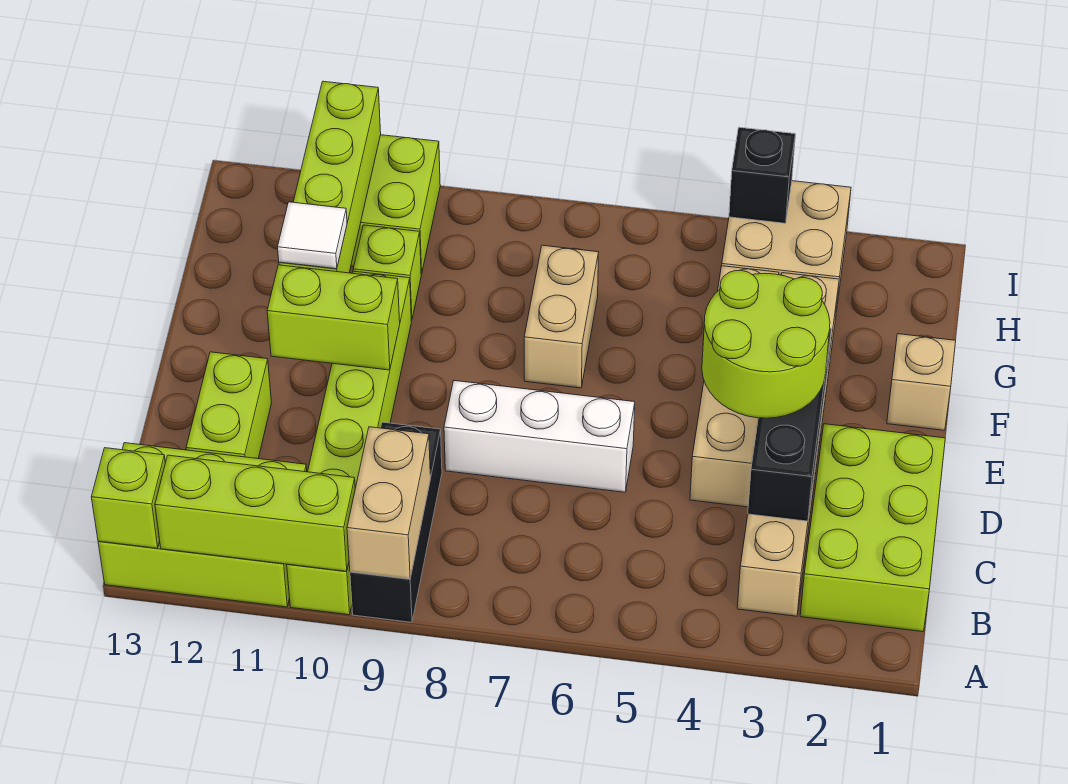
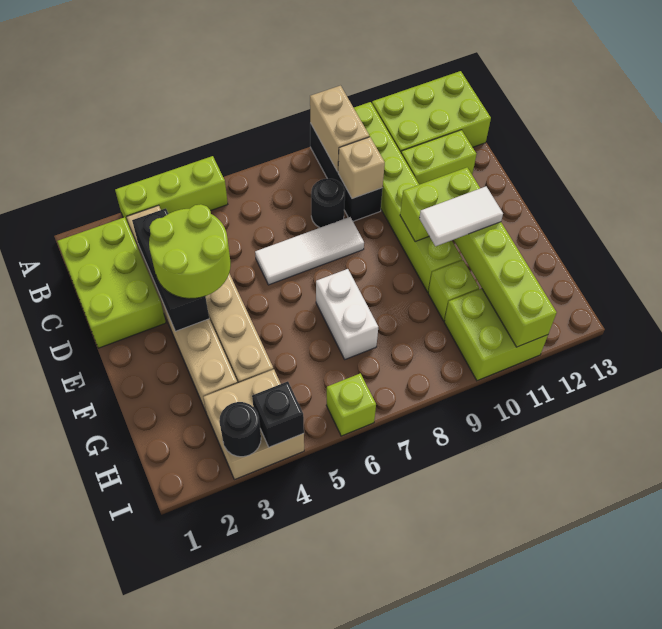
lime 1x3 brick [155,455,355,571] -> lime 1x3 brick moved to [115,156,228,223]
lime 1x1 brick [91,448,165,548] -> lime 1x1 brick moved to [326,373,376,436]
none -> black 1x1 round brick [311,178,345,228]
lime 1x2 brick [186,352,272,459] -> lime 1x2 brick turned to [401,130,476,185]
white 1x3 brick [444,381,635,492] -> white 1x3 tile [255,217,364,285]
tan 1x1 brick [887,334,956,430] -> tan 1x1 brick moved to [338,137,385,199]
tan 1x2 brick [524,245,599,388] -> white 1x2 brick [316,269,378,359]
white 1x1 tile [278,202,347,269] -> white 1x2 tile [419,187,503,246]
none -> black 1x1 round brick [219,402,261,457]

